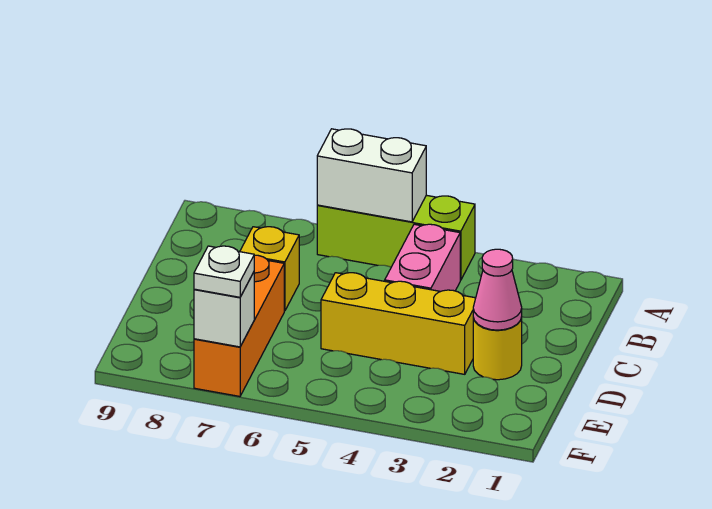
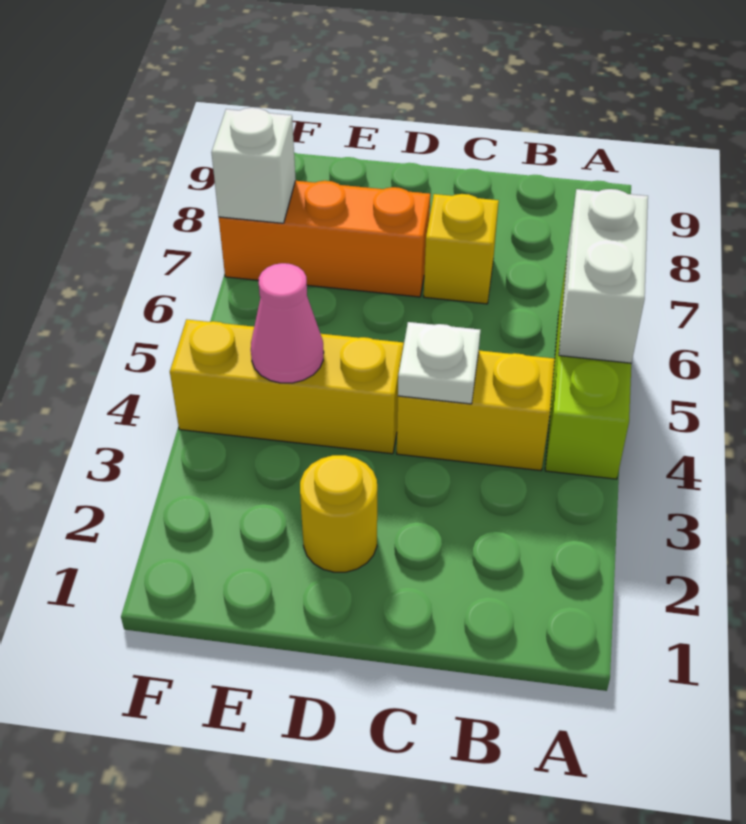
pink 1x2 brick [385,224,460,291] -> yellow 1x2 brick [397,350,555,471]
pink 1x1 cone [473,249,522,330] -> pink 1x1 cone moved to [251,263,324,383]
yellow 1x3 brick [321,273,476,374] -> yellow 1x3 brick turned to [170,319,404,454]
white 1x1 plate [194,246,254,297] -> white 1x1 plate moved to [398,322,480,404]

